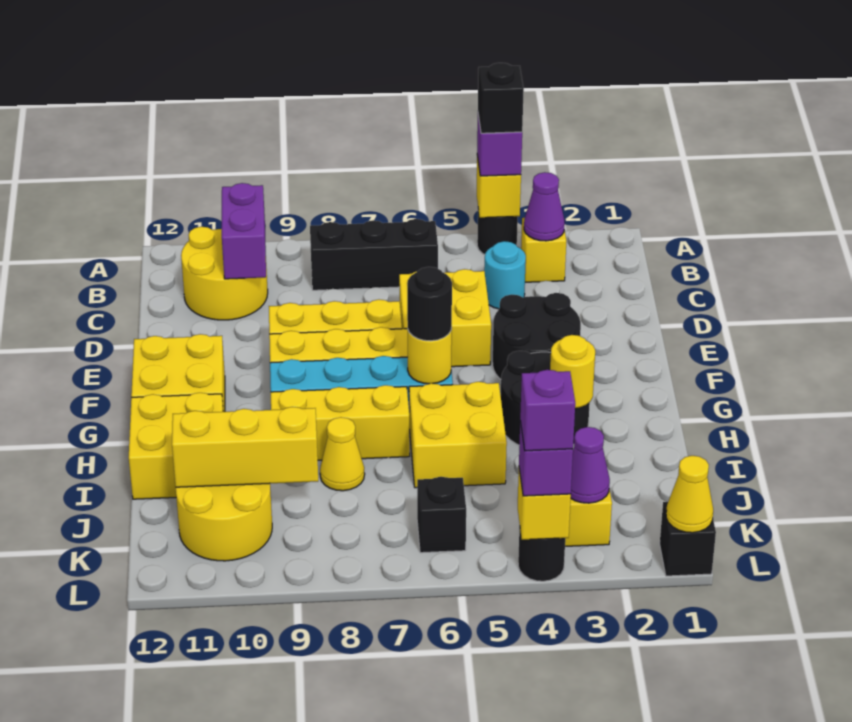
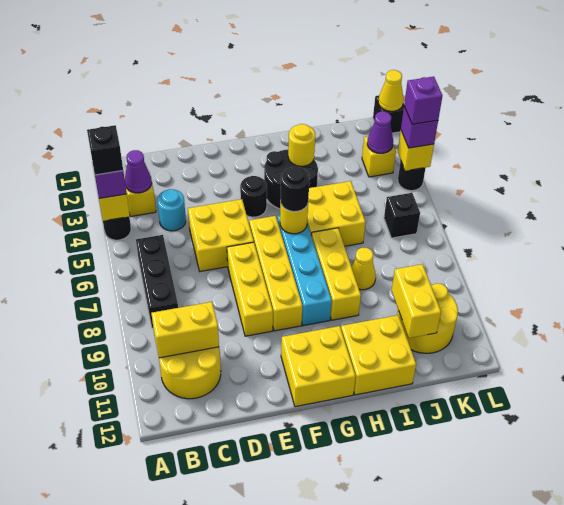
purple 1x2 brick [222,183,266,279] -> yellow 1x2 brick [151,302,219,358]
black 2x2 round brick [493,293,581,379] -> black 1x1 round brick [240,176,267,217]
yellow 1x3 brick [172,407,318,487] -> yellow 1x2 brick [392,264,441,338]

